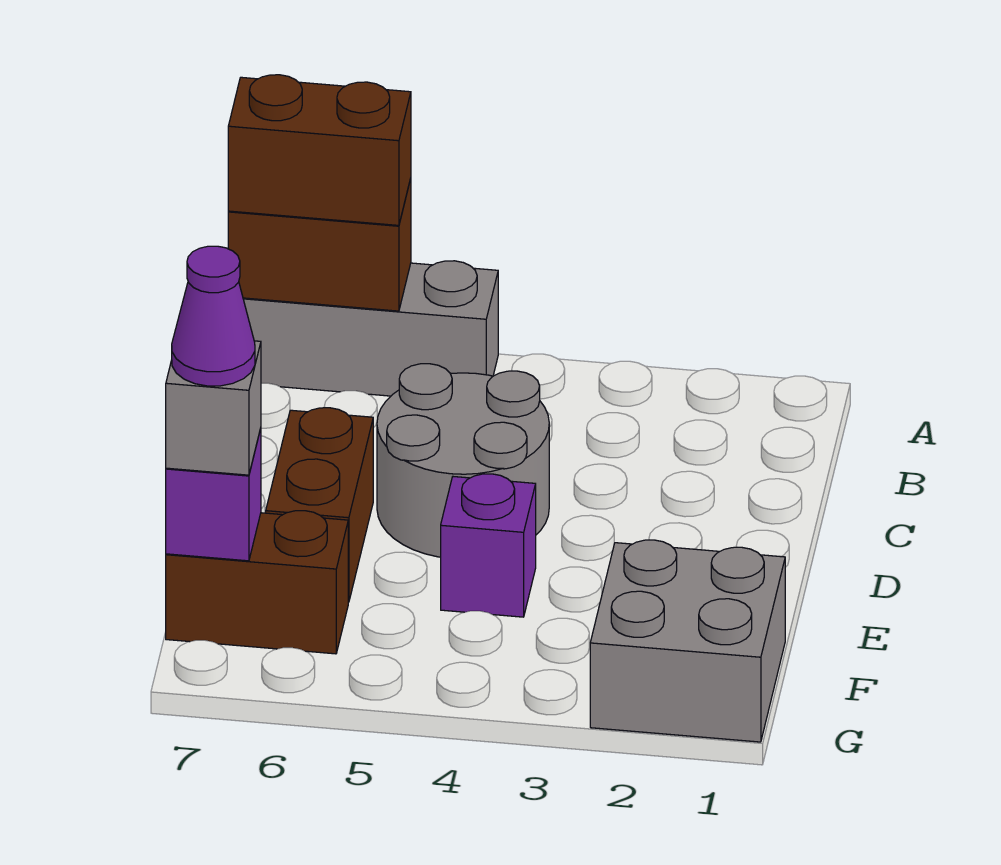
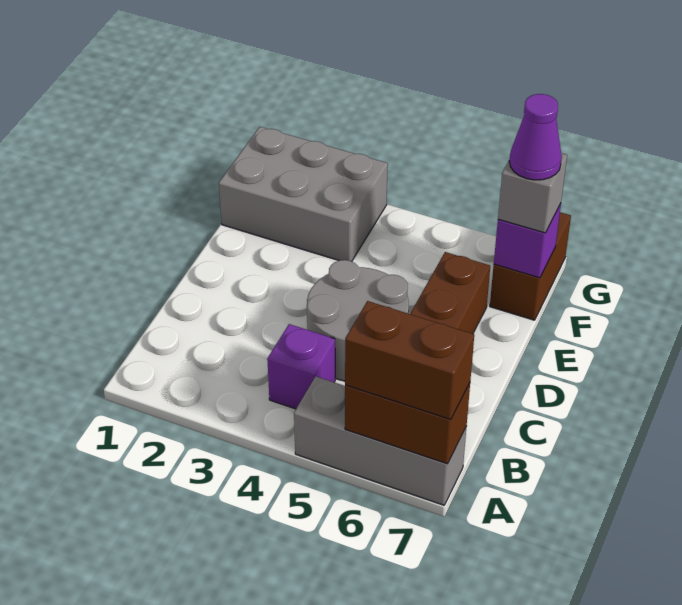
purple 1x1 brick [441,474,536,617] -> purple 1x1 brick moved to [267,324,335,409]
grey 2x2 brick [590,540,785,742] -> grey 2x3 brick [219,127,388,261]
brown 1x2 brick [166,511,348,654] -> brown 1x2 brick turned to [490,212,571,320]

